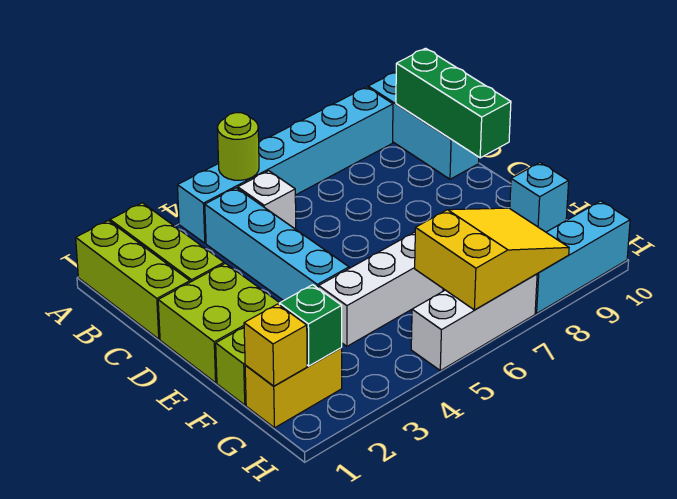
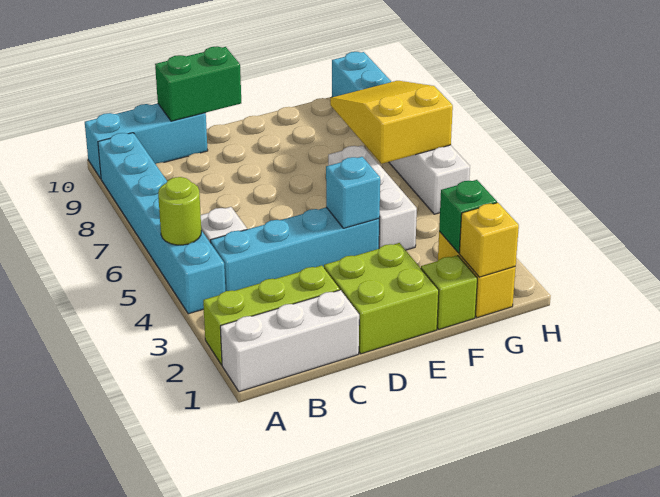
lime 1x3 brick [76,221,190,339] -> white 1x3 brick [220,290,359,392]
green 1x3 brick [396,48,511,158] -> green 1x2 brick [155,46,241,121]
cyan 1x1 brick [510,163,569,232] -> cyan 1x1 brick moved to [326,157,380,228]

